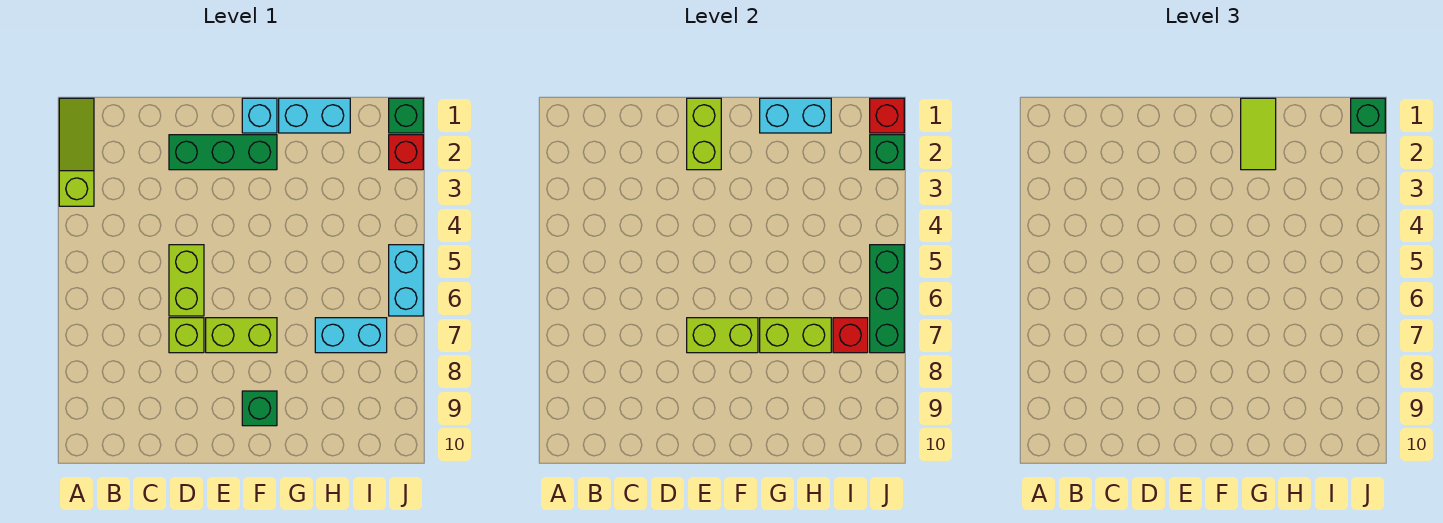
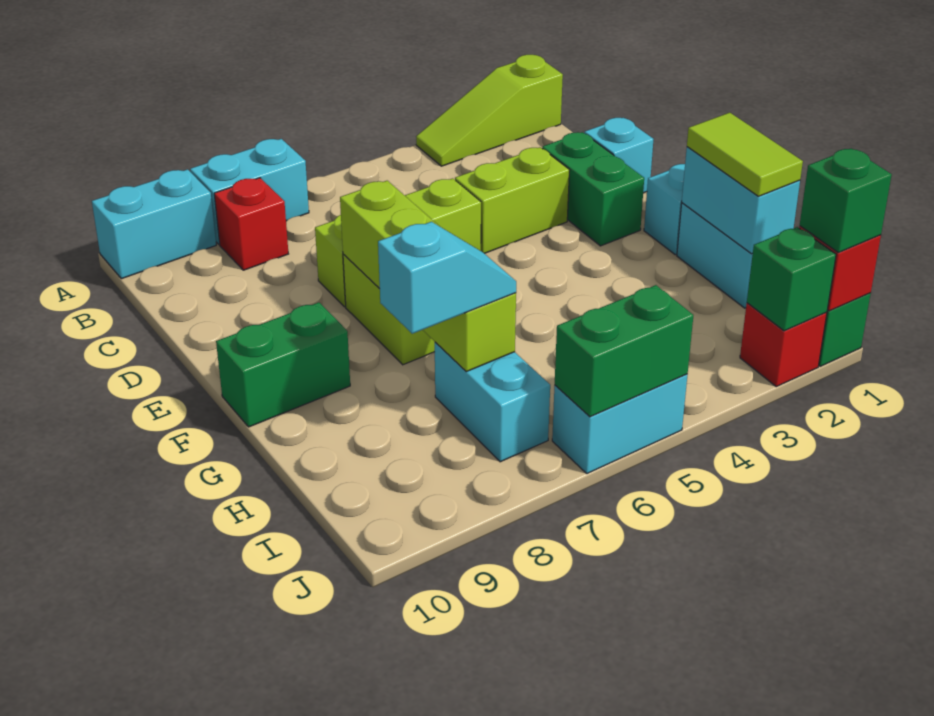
lime 1x3 slope [59,98,94,206] -> lime 1x3 slope turned to [416,55,563,166]
none -> cyan 1x2 brick [190,139,309,244]
none -> cyan 1x2 brick [92,169,216,279]
none -> cyan 1x1 brick [584,118,653,193]
green 1x3 brick [169,135,277,170] -> green 1x2 brick [542,132,644,246]
lime 1x2 brick [687,98,721,170] -> lime 1x2 brick moved to [455,147,570,253]
green 1x1 brick [242,391,277,426] -> green 1x2 brick [216,302,350,427]
lime 1x2 tile [1241,98,1276,170] -> lime 1x2 tile turned to [687,113,803,196]
none -> cyan 1x2 slope [378,222,516,334]
red 1x1 brick [833,318,868,353] -> red 1x1 brick moved to [214,178,288,270]
green 1x3 brick [870,245,904,353] -> green 1x2 brick [555,285,693,417]

